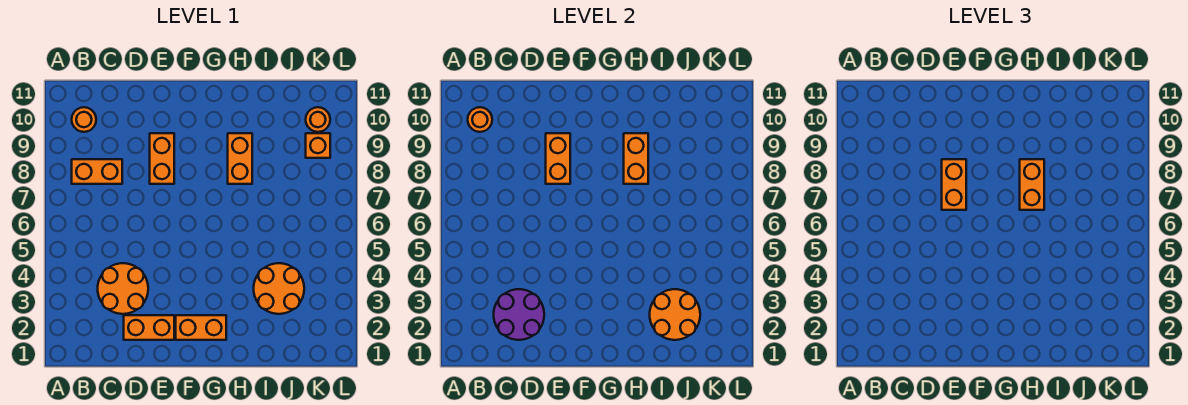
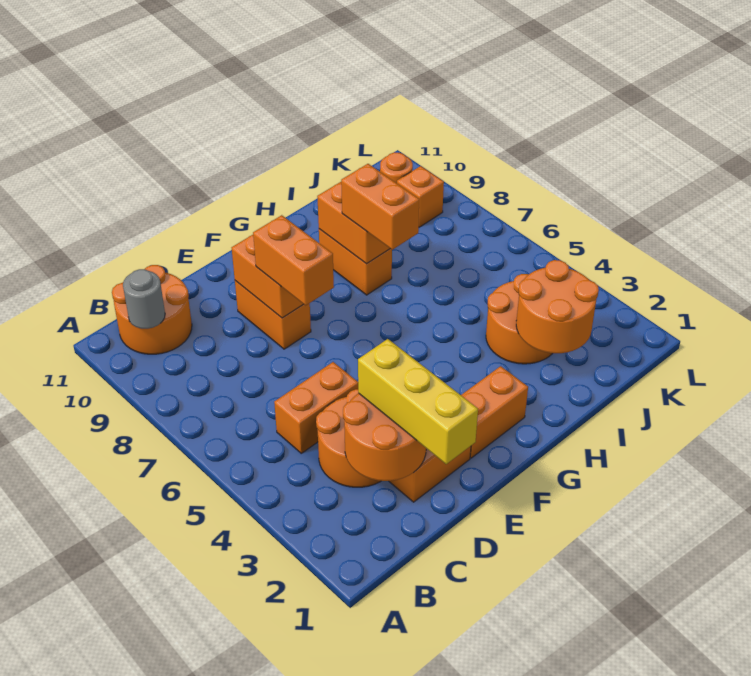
orange 1x2 brick [72,159,122,184] -> orange 1x2 brick moved to [274,362,358,453]
orange 1x1 round brick [72,107,96,132] -> orange 2x2 round brick [112,265,192,354]
orange 1x1 round brick [468,107,492,132] -> grey 1x1 round brick [123,269,165,329]
purple 2x2 round brick [494,289,544,340] -> orange 2x2 round brick [343,393,426,481]
none -> yellow 1x3 brick [358,339,478,464]

